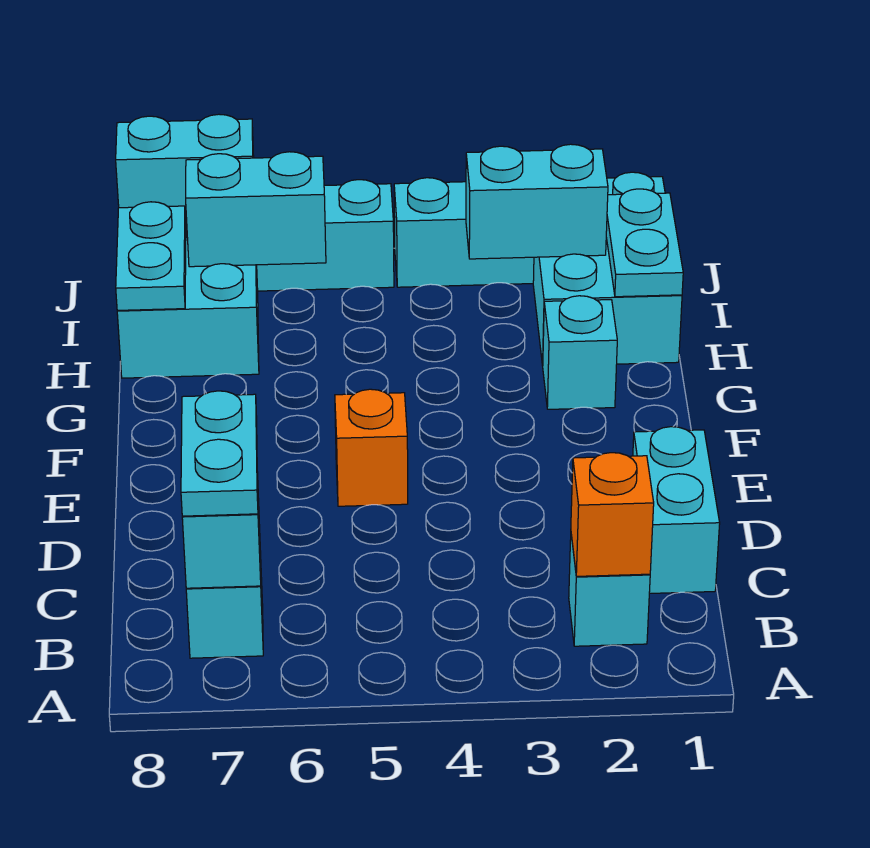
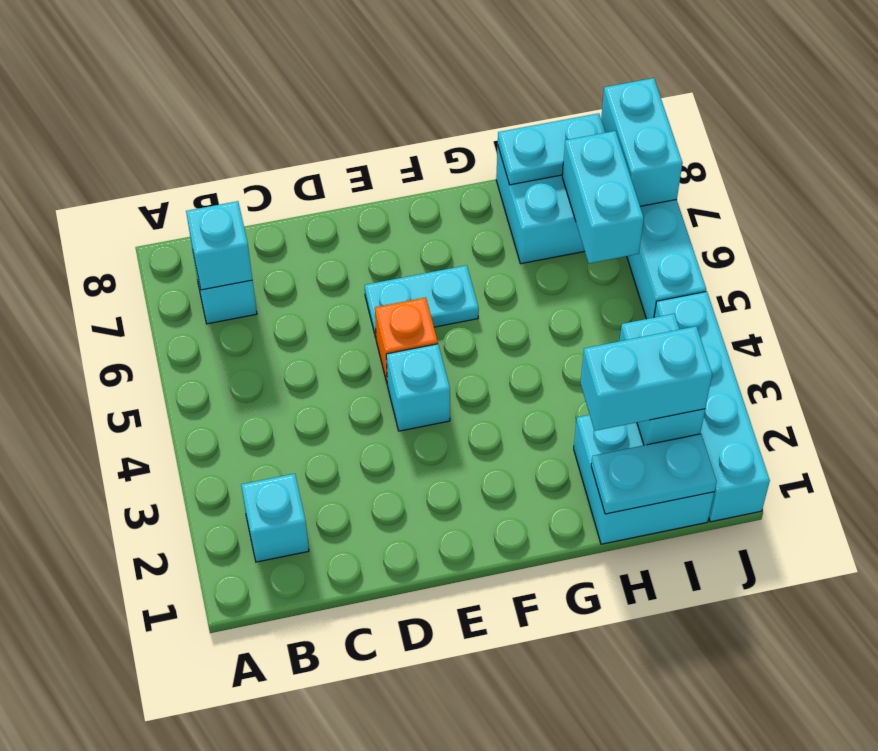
orange 1x1 brick [571,453,654,576] -> none
cyan 1x2 plate [181,391,258,516] -> cyan 1x2 plate moved to [365,265,479,338]
cyan 1x2 brick [633,427,720,594] -> cyan 1x2 brick moved to [580,326,712,431]
cyan 1x1 brick [543,296,617,409] -> cyan 1x1 brick moved to [386,344,450,431]

